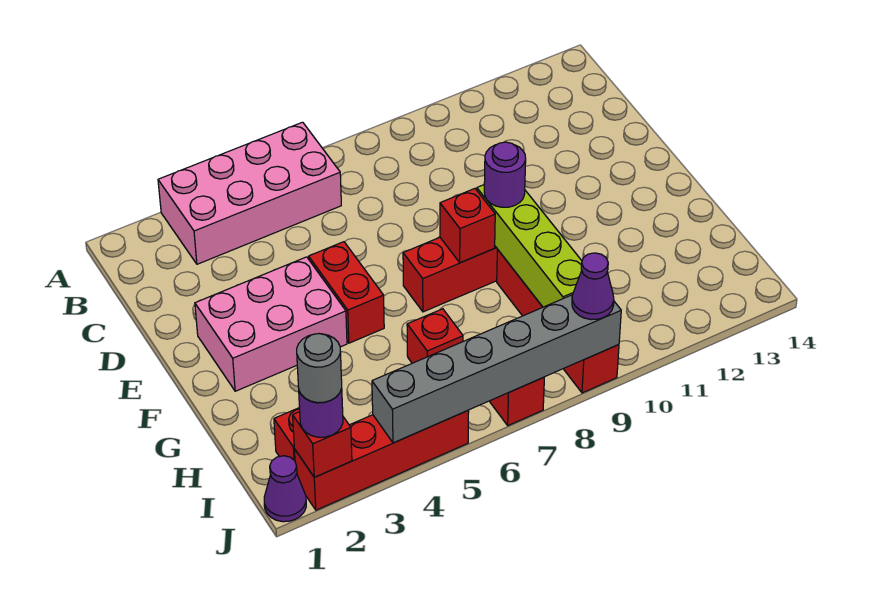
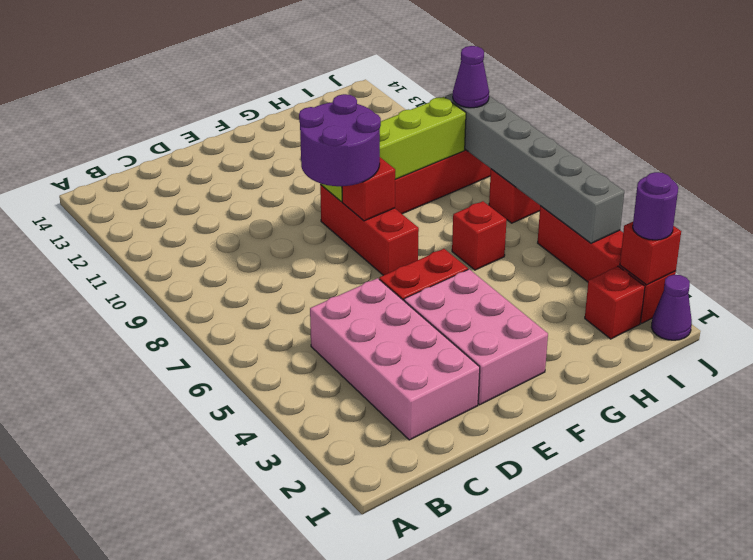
pink 2x4 brick [158,122,341,264] -> pink 2x4 brick moved to [310,278,480,440]
purple 1x1 round brick [484,142,526,207] -> purple 2x2 round brick [299,94,381,186]
grey 1x1 round brick [297,334,342,403] -> none

